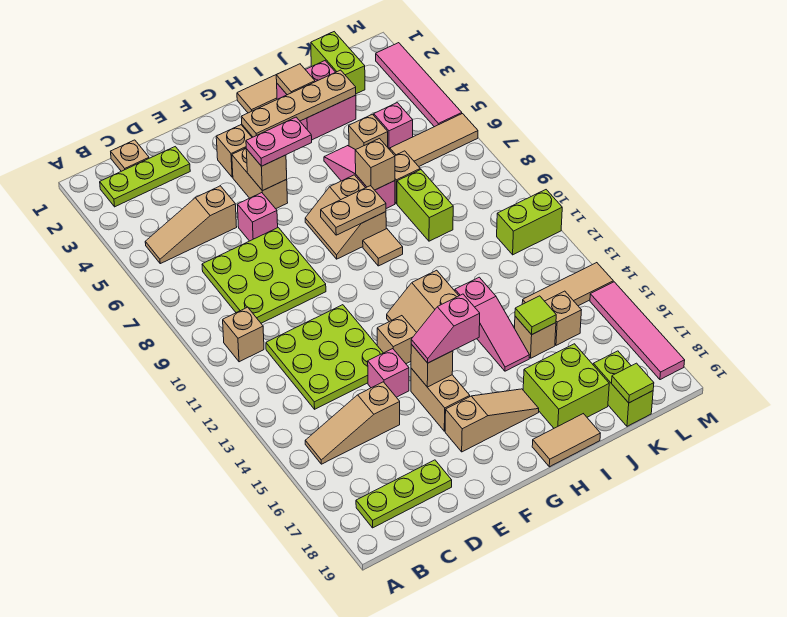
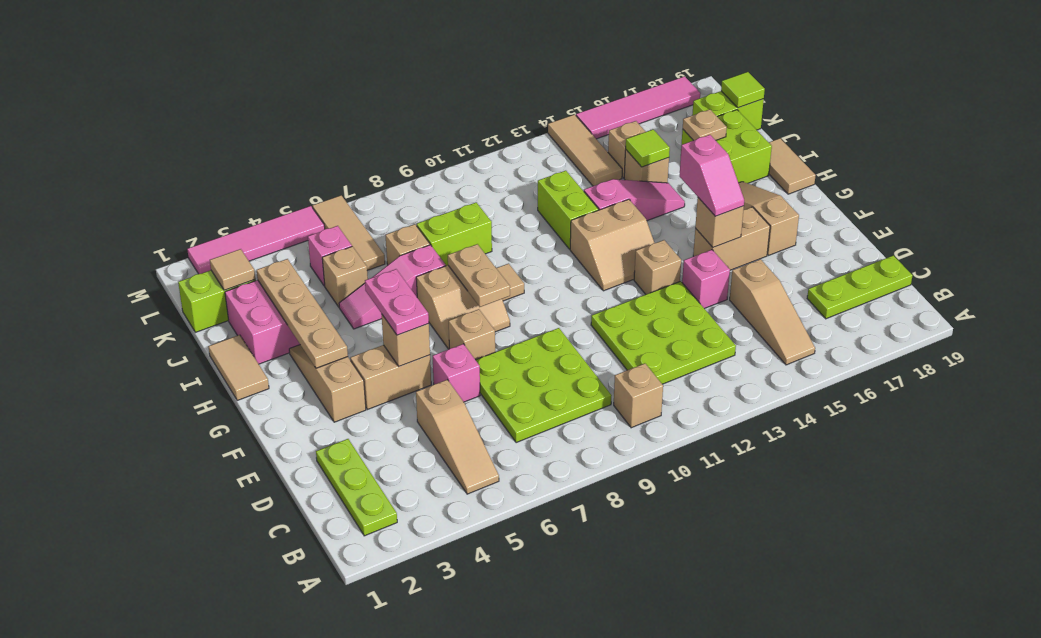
lime 1x3 plate [356,460,452,528] -> lime 1x3 plate turned to [807,255,912,319]
tan 1x1 plate [111,140,149,171] -> tan 1x1 plate moved to [683,109,727,141]
tan 1x1 tile [276,64,315,95] -> tan 1x1 tile moved to [210,249,255,290]
tan 1x1 brick [355,139,395,190] -> tan 1x1 brick moved to [449,309,495,360]
lime 1x2 brick [497,190,562,255] -> lime 1x2 brick moved to [538,171,599,249]

